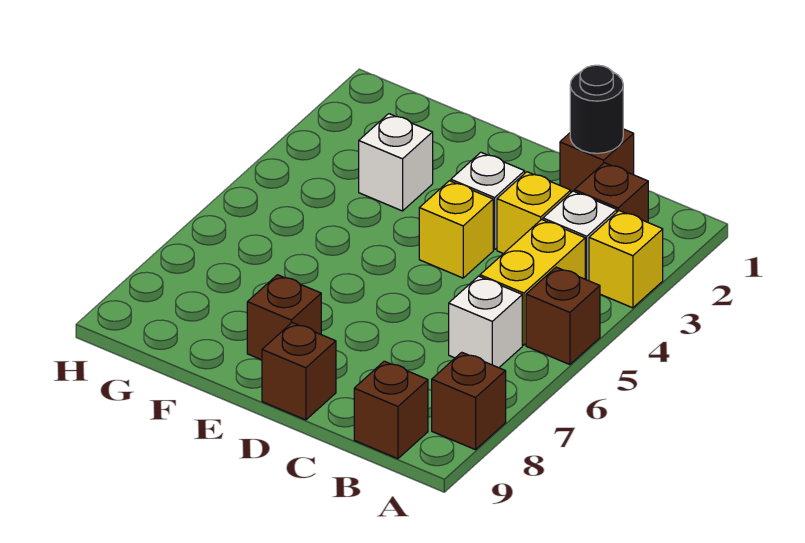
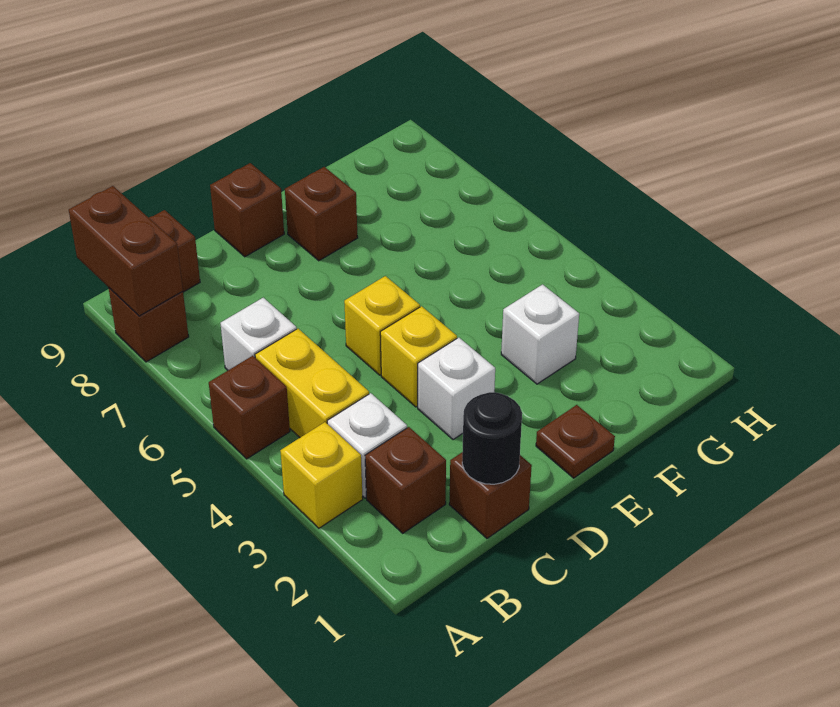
none -> brown 1x2 brick [69,186,183,316]
yellow 1x1 brick [497,172,571,254] -> yellow 1x1 brick moved to [344,276,420,375]
none -> brown 1x1 plate [536,405,615,478]

